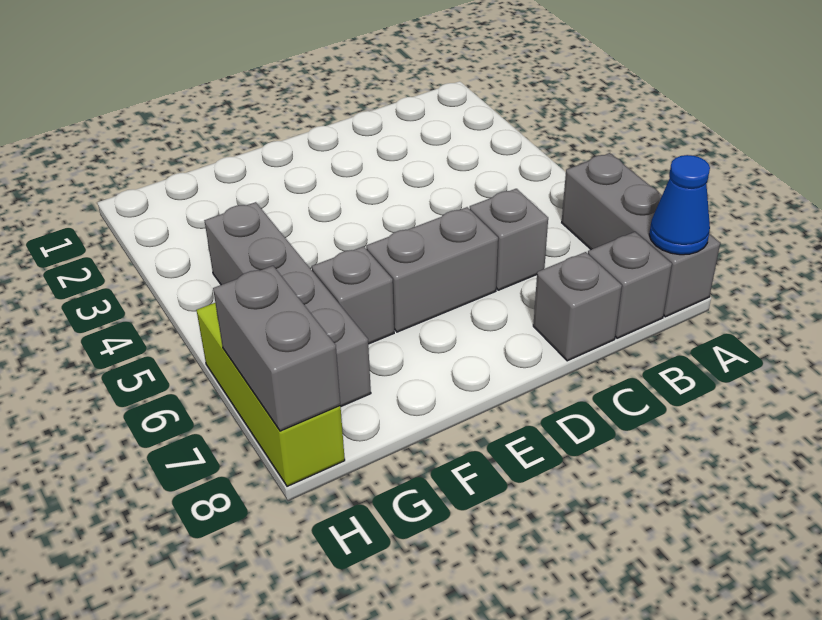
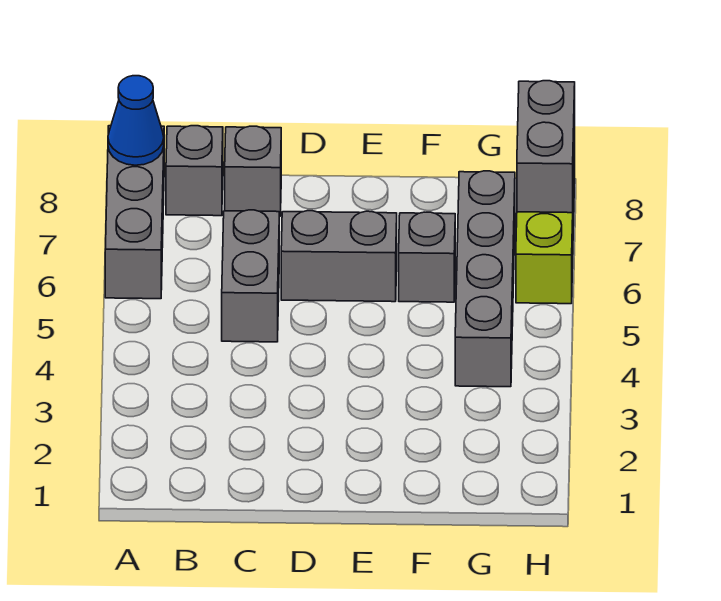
grey 1x1 brick [470,189,548,290] -> grey 1x2 brick [222,210,279,342]

